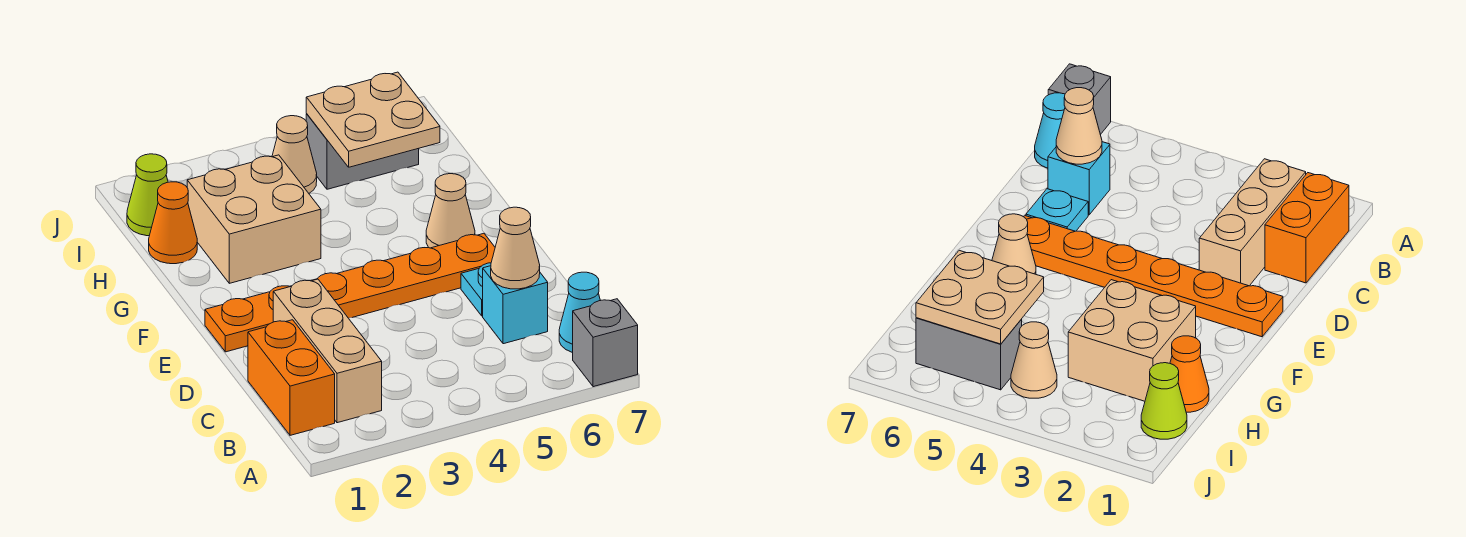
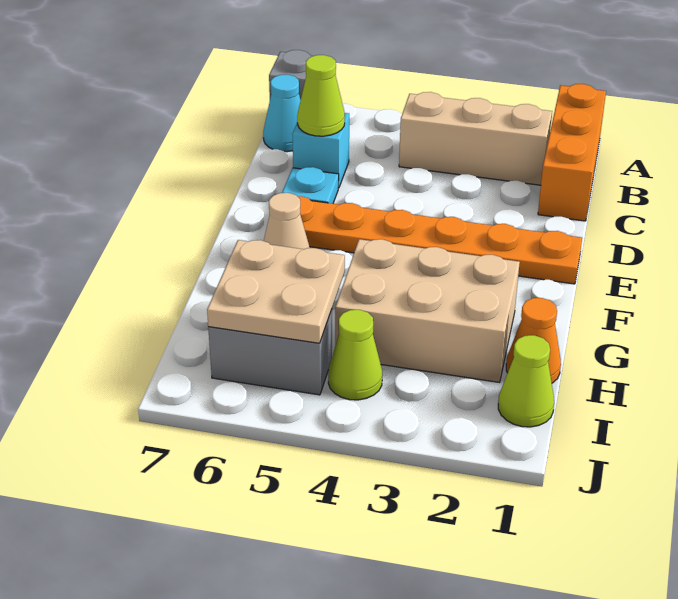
orange 1x2 brick [248,320,335,435] -> orange 1x3 brick [538,84,606,221]
tan 1x3 brick [273,279,382,423] -> tan 1x3 brick turned to [399,92,552,185]
tan 1x1 cone [491,207,540,289] -> lime 1x1 cone [297,55,345,136]
tan 2x2 brick [187,155,321,283] -> tan 2x3 brick [335,239,520,382]
tan 1x1 cone [272,116,317,193] -> lime 1x1 cone [328,310,382,400]

